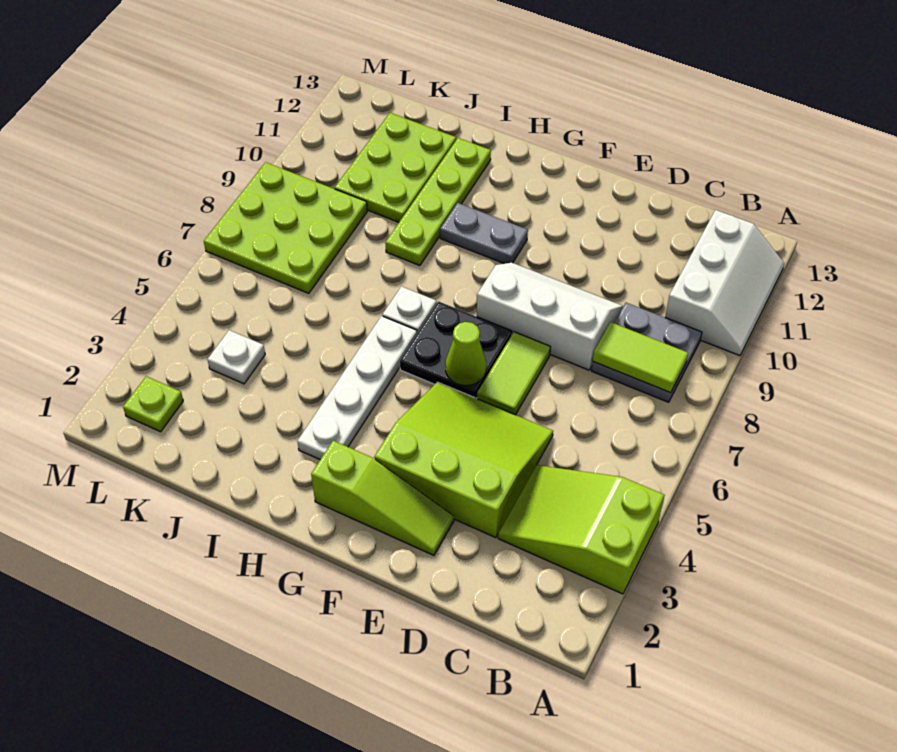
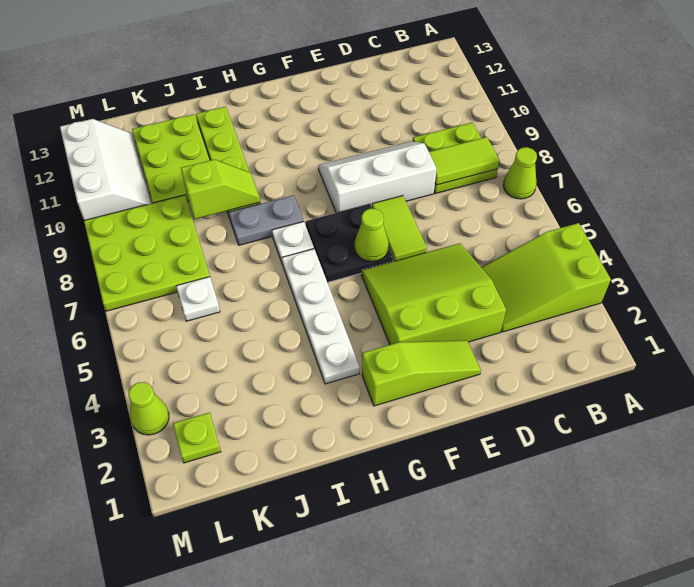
none -> lime 1x1 cone [503,147,537,199]
white 2x3 slope [665,210,784,356] -> white 2x3 slope moved to [60,119,151,220]
grey 2x2 plate [591,303,702,402] -> lime 2x2 plate [413,122,498,194]
grey 1x2 plate [440,203,528,264] -> grey 1x2 plate moved to [229,195,304,245]
none -> lime 1x2 slope [181,159,260,219]
white 1x1 plate [207,330,265,384] -> white 1x1 plate moved to [176,277,220,321]
none -> lime 1x1 cone [129,382,169,435]

